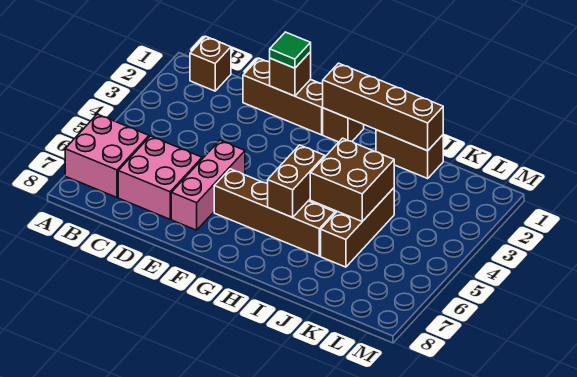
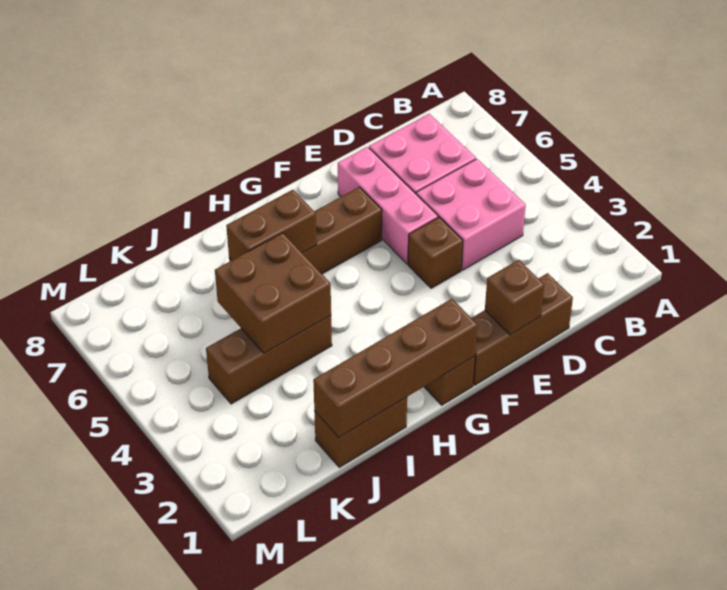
pink 2x2 brick [65,114,149,197] -> pink 2x2 brick moved to [416,159,526,270]
brown 1x1 brick [190,37,231,91] -> brown 1x1 brick moved to [408,217,463,288]
green 1x1 tile [270,32,311,68] -> none
brown 1x2 brick [268,145,325,217] -> brown 1x2 brick turned to [226,190,317,260]
brown 1x3 brick [321,188,394,267] -> brown 1x3 brick turned to [206,316,332,404]

